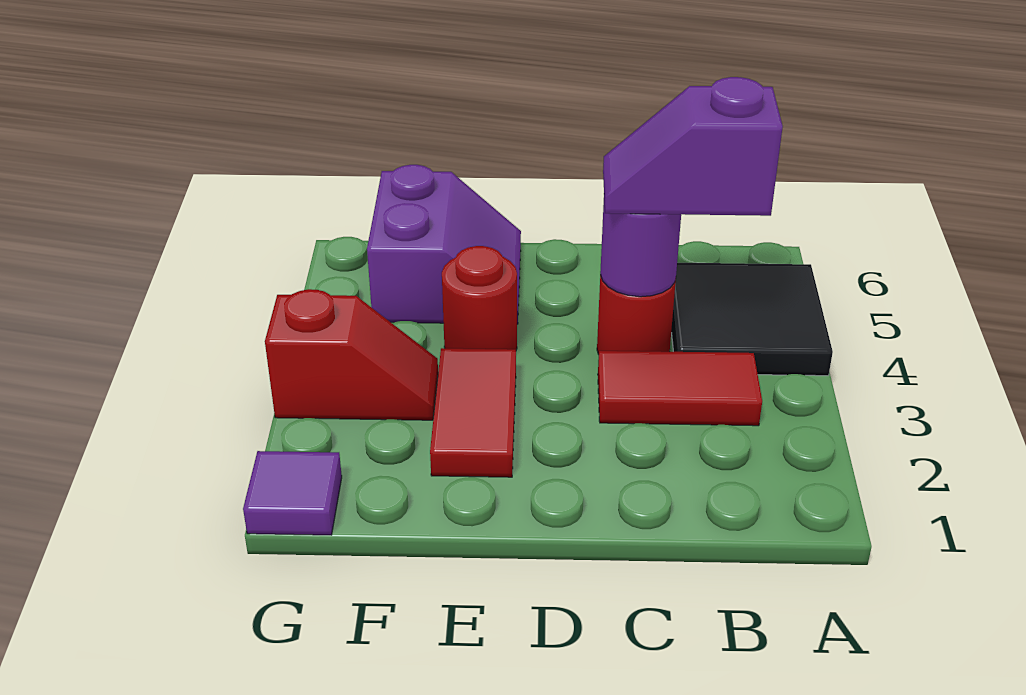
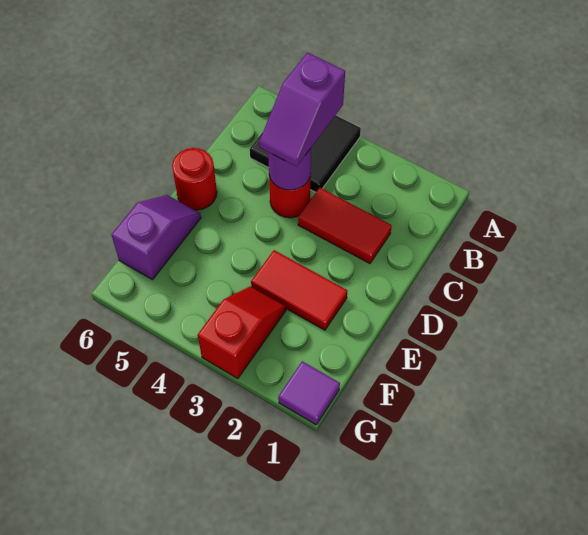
red 1x2 tile [598,351,762,426] -> red 1x2 tile turned to [298,188,392,264]
red 1x1 round brick [442,246,517,350] -> red 1x1 round brick moved to [172,148,217,210]
purple 2x2 slope [367,165,521,324] -> purple 1x2 slope [111,195,201,280]

